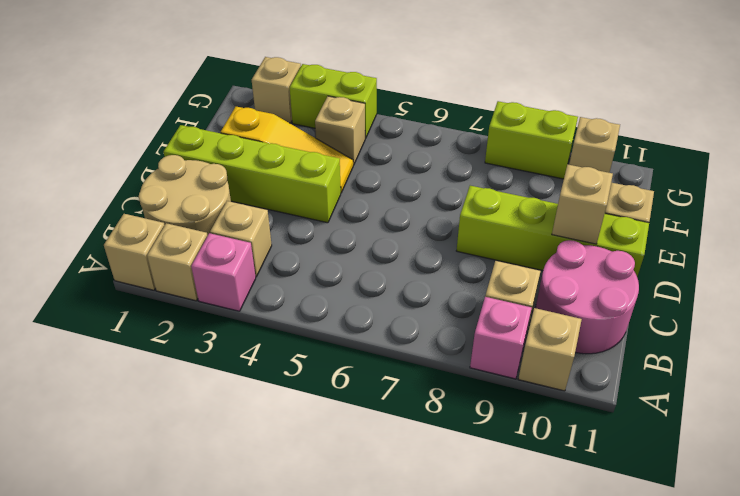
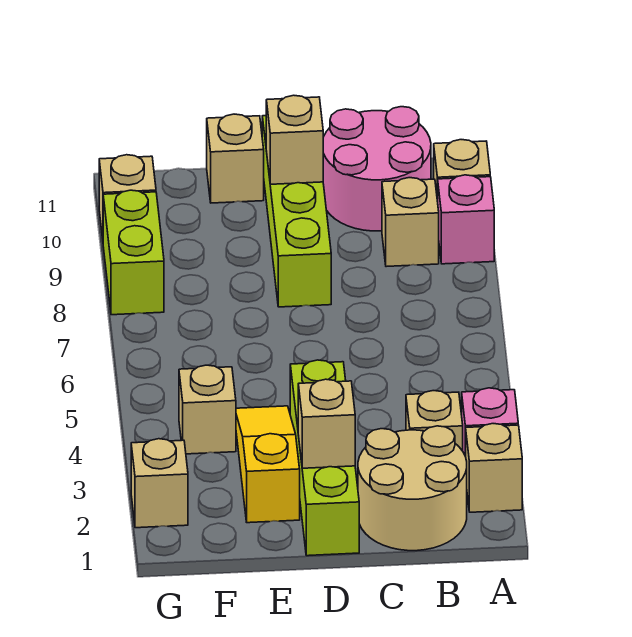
tan 1x1 brick [104,214,165,290] -> tan 1x1 brick moved to [298,379,355,468]
lime 1x2 brick [290,64,377,138] -> none

